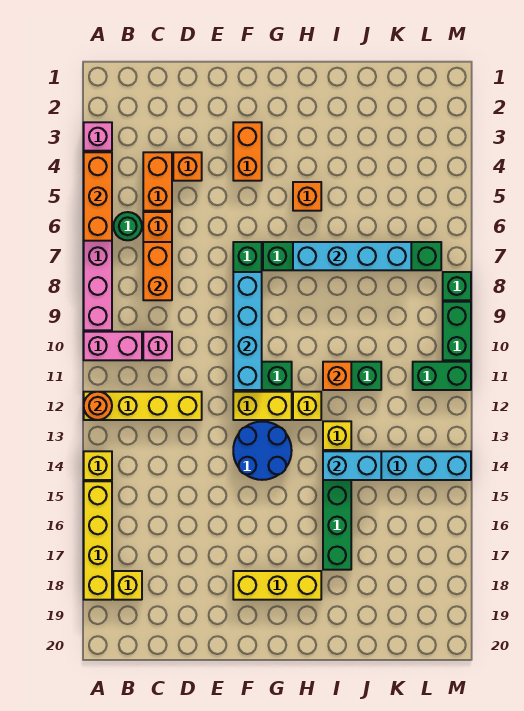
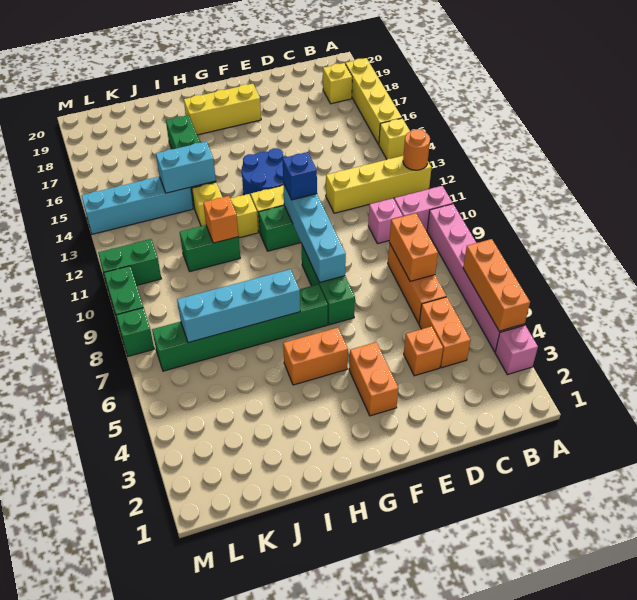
green 1x1 round brick [114,212,142,240] -> none
none -> blue 1x1 brick [283,152,317,200]
orange 1x1 brick [293,182,321,211] -> orange 1x2 brick [283,328,348,385]

